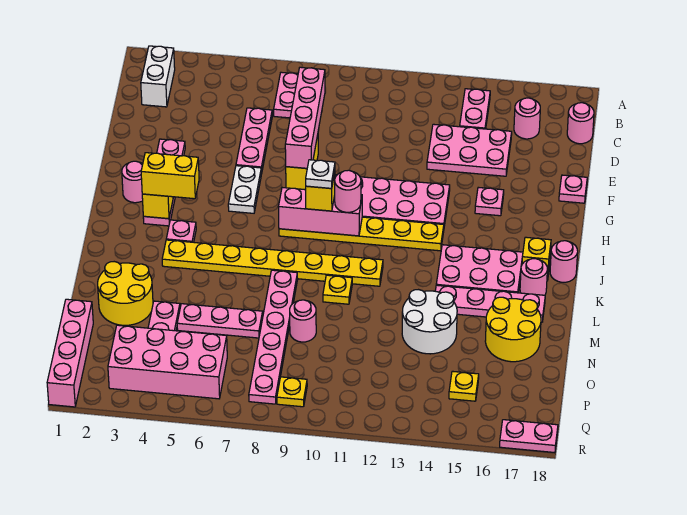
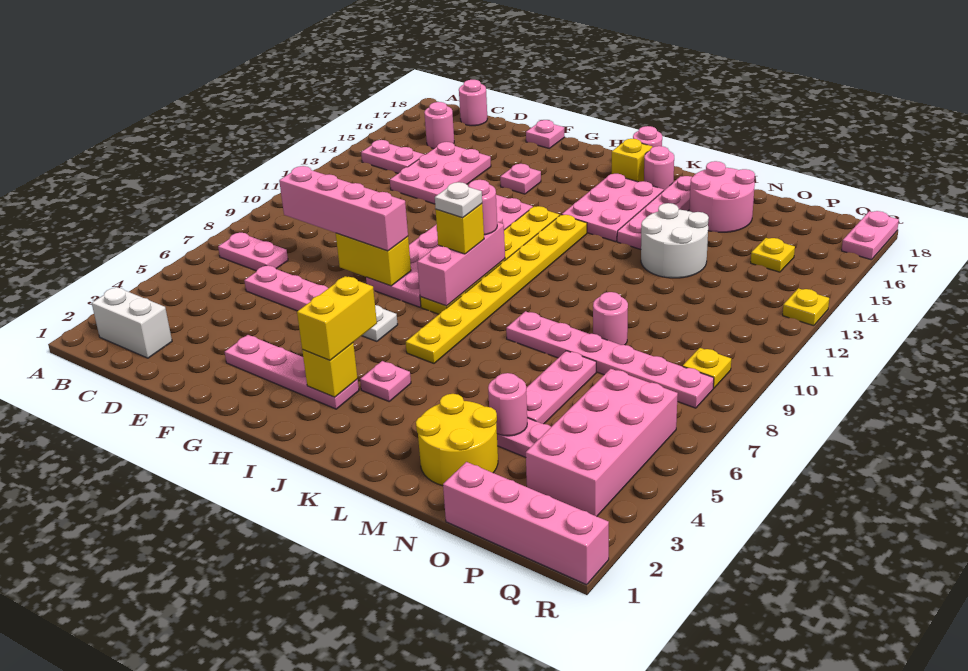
pink 1x1 round brick [122,161,143,203] -> pink 1x1 round brick moved to [488,373,527,436]
yellow 1x8 plate [162,240,383,286] -> yellow 1x8 plate moved to [406,215,587,363]
yellow 1x1 plate [323,275,352,304] -> yellow 1x1 plate moved to [783,288,829,326]
yellow 2x2 round brick [485,297,541,362] -> pink 2x2 round brick [689,161,755,232]

